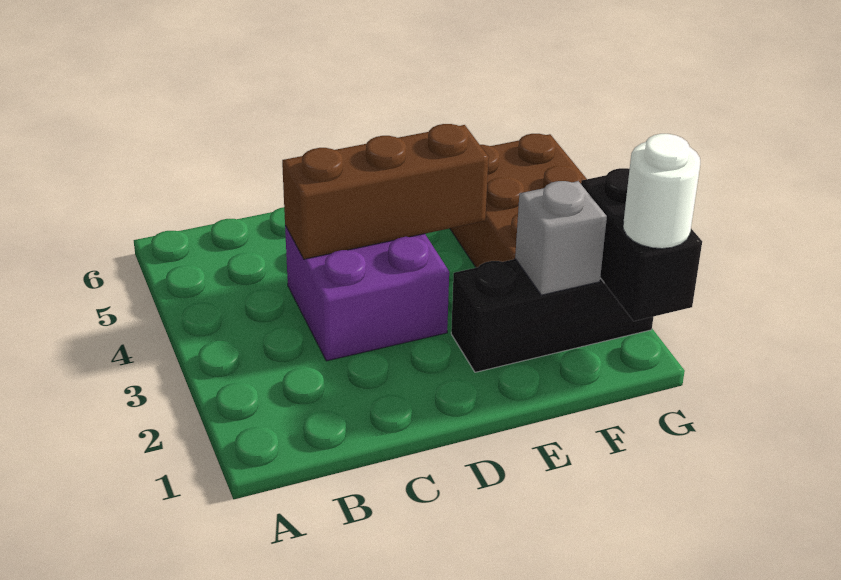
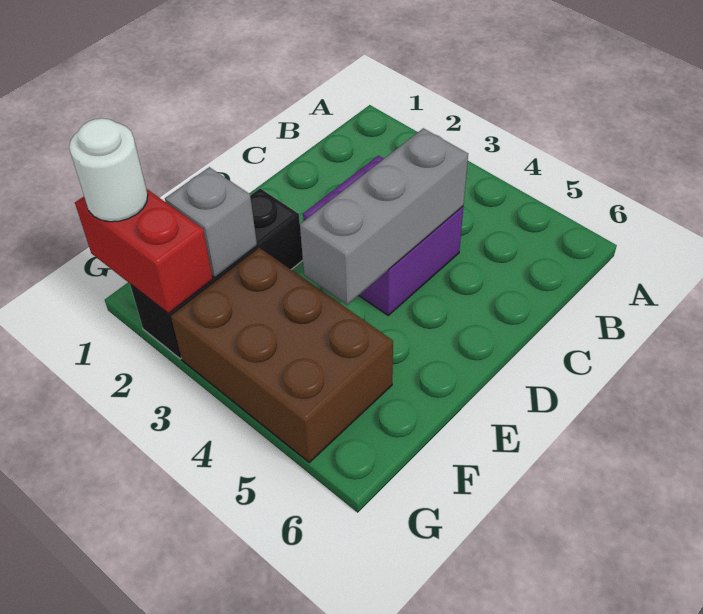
brown 1x3 brick [282,124,489,259] -> grey 1x3 brick [300,128,468,305]
black 1x2 brick [581,168,702,321] -> red 1x2 brick [75,189,213,314]

